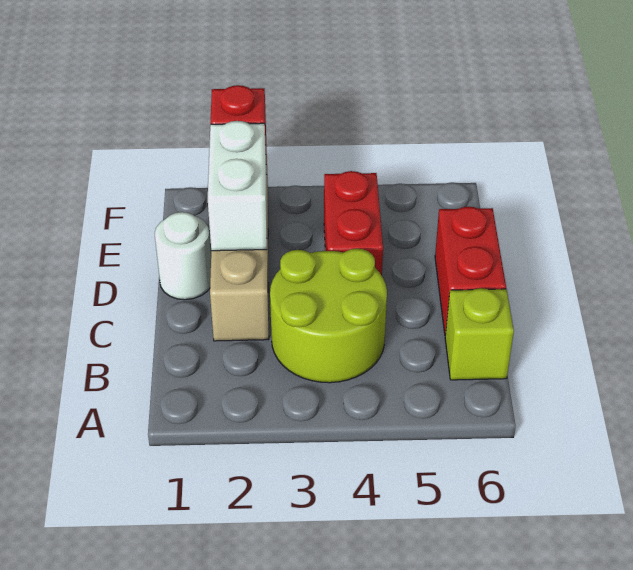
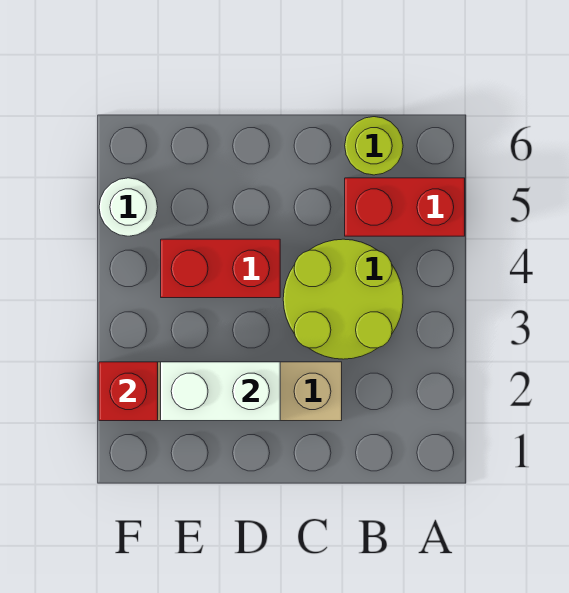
lime 1x1 brick [445,288,514,380] -> lime 1x1 round brick [345,117,403,175]
red 1x2 brick [435,207,506,334] -> red 1x2 brick moved to [345,178,465,236]
white 1x1 round brick [155,212,211,300] -> white 1x1 round brick moved to [99,178,158,236]

